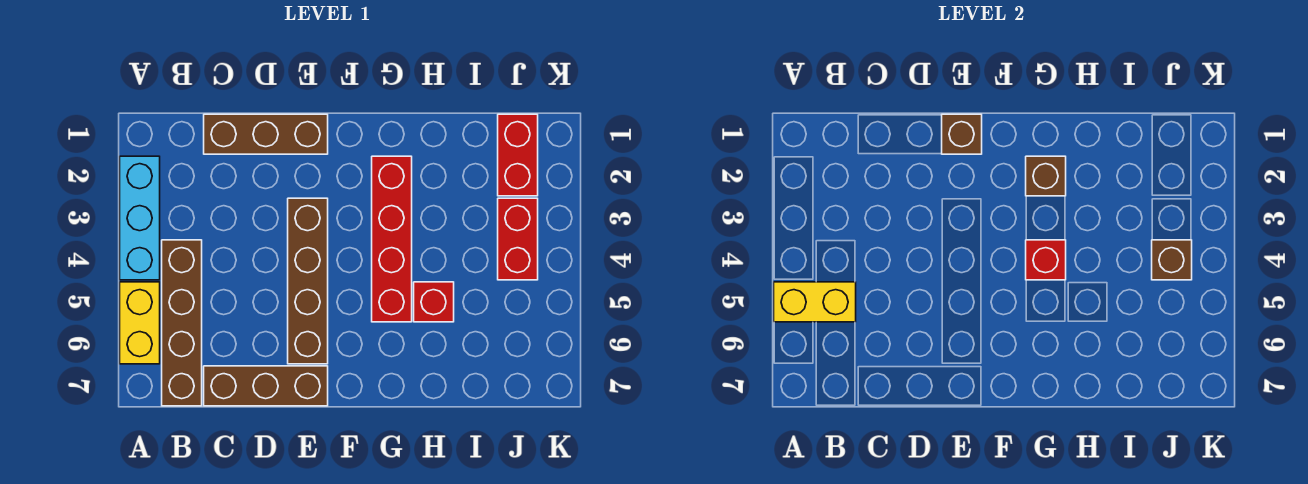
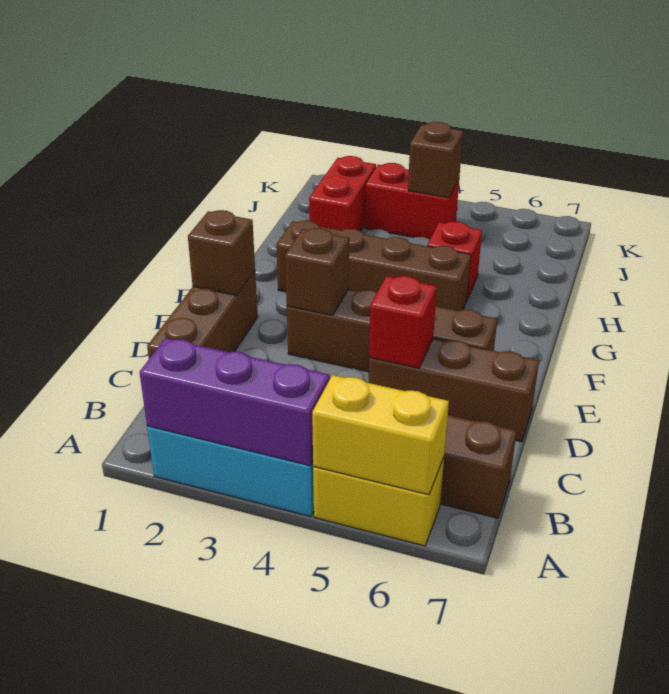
none -> purple 1x3 brick [140,338,330,466]
yellow 1x2 brick [774,282,856,322] -> yellow 1x2 brick turned to [312,375,449,495]
brown 1x3 brick [204,366,328,406] -> brown 1x3 brick turned to [369,338,539,442]
red 1x4 brick [372,156,412,322] -> brown 1x4 brick [276,221,471,311]
brown 1x1 brick [1026,156,1066,196] -> brown 1x1 brick moved to [285,228,349,315]
red 1x1 brick [1026,240,1066,280] -> red 1x1 brick moved to [369,276,437,368]
red 1x2 brick [498,114,538,196] -> red 1x2 brick turned to [309,156,376,231]

